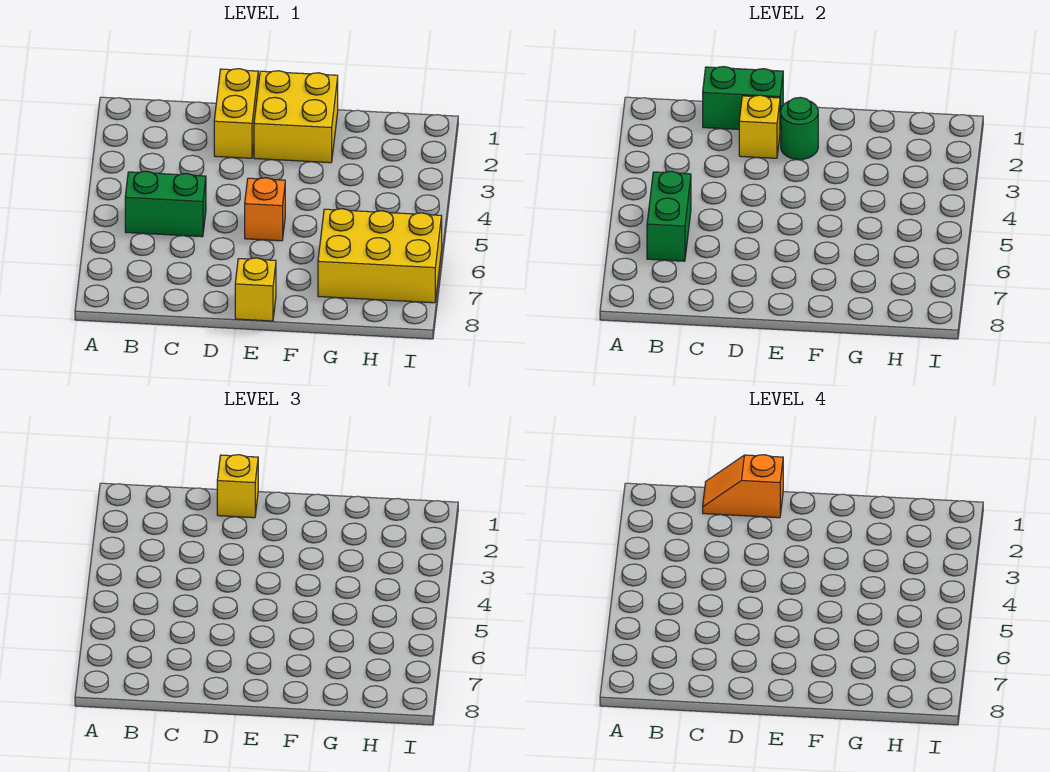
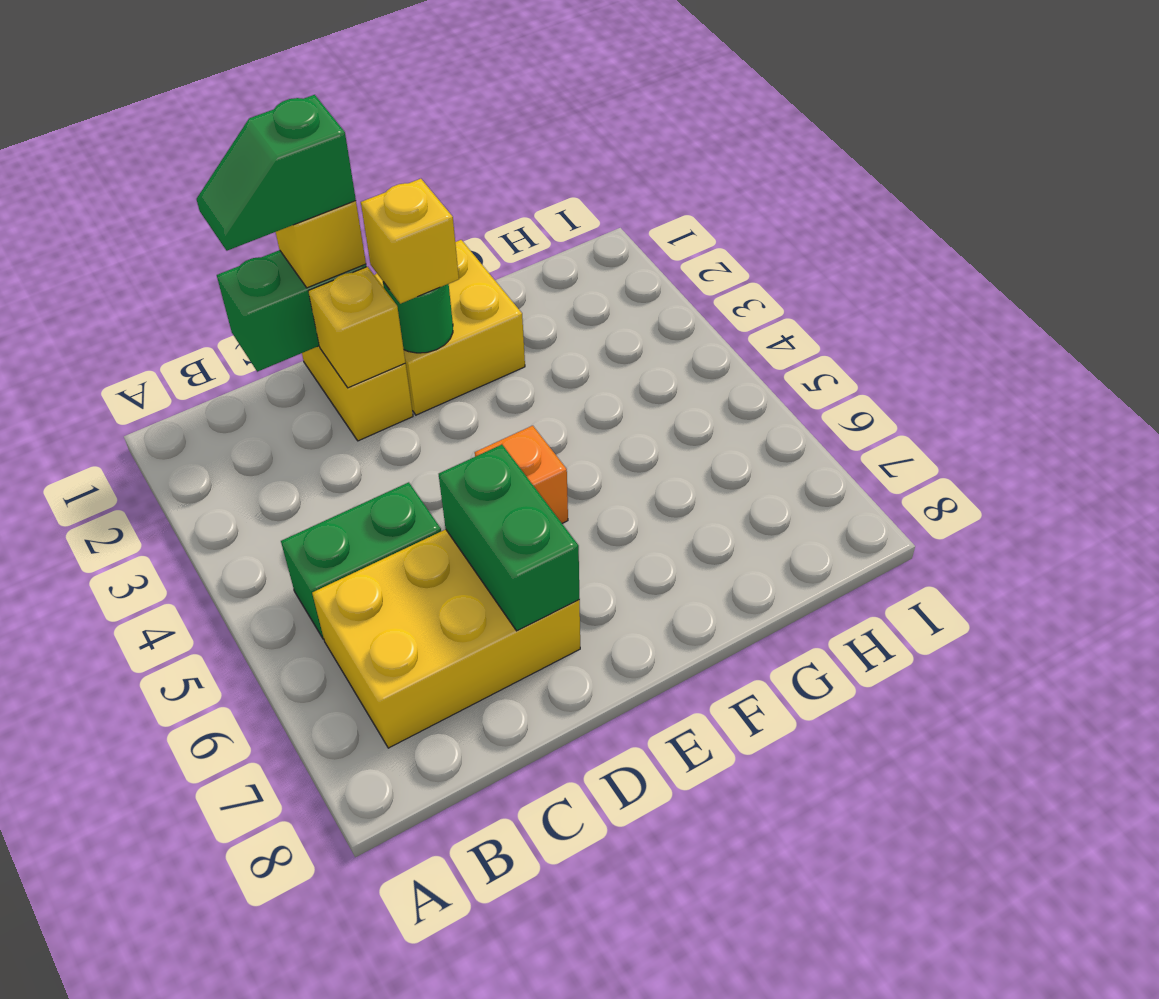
green 1x2 brick [647,171,691,261] -> green 1x2 brick moved to [439,445,580,631]
orange 1x2 slope [703,455,783,518] -> green 1x2 slope [197,95,356,251]
yellow 1x1 brick [235,258,276,321] -> yellow 1x1 brick moved to [361,179,459,304]
yellow 2x3 brick [318,209,442,303] -> yellow 2x3 brick moved to [312,529,580,748]

